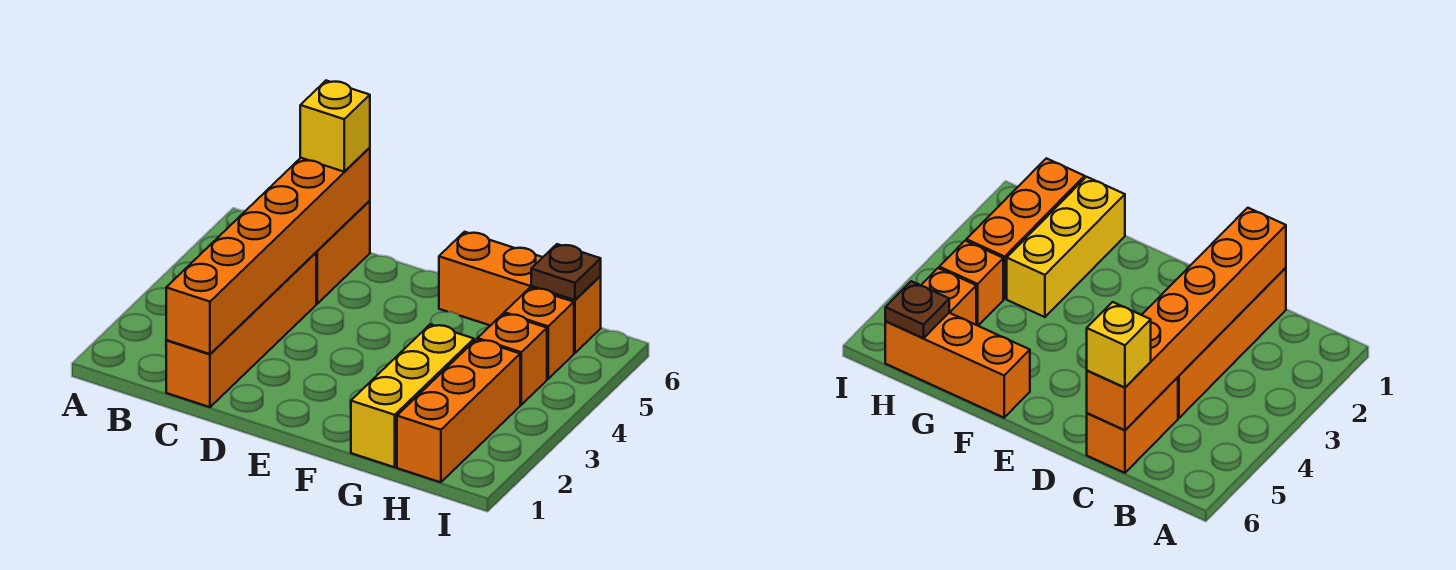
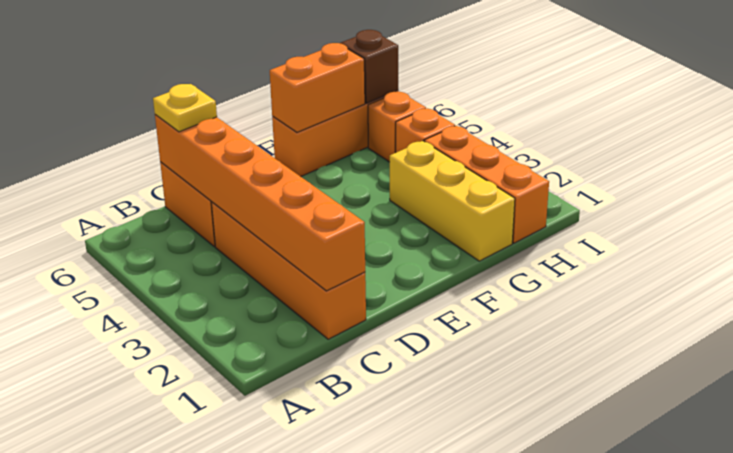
yellow 1x1 brick [300,81,370,172] -> yellow 1x1 plate [153,84,217,132]
none -> orange 1x2 brick [270,43,365,132]
brown 1x1 plate [531,244,601,300] -> brown 1x1 brick [340,30,398,103]

